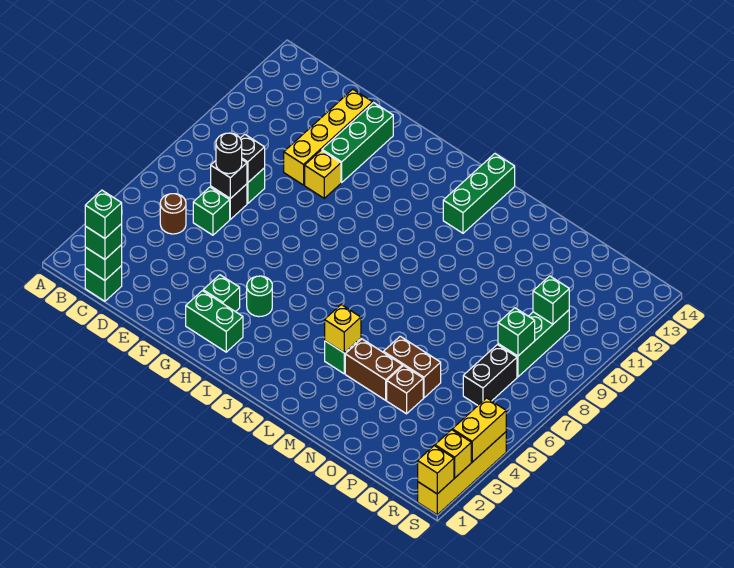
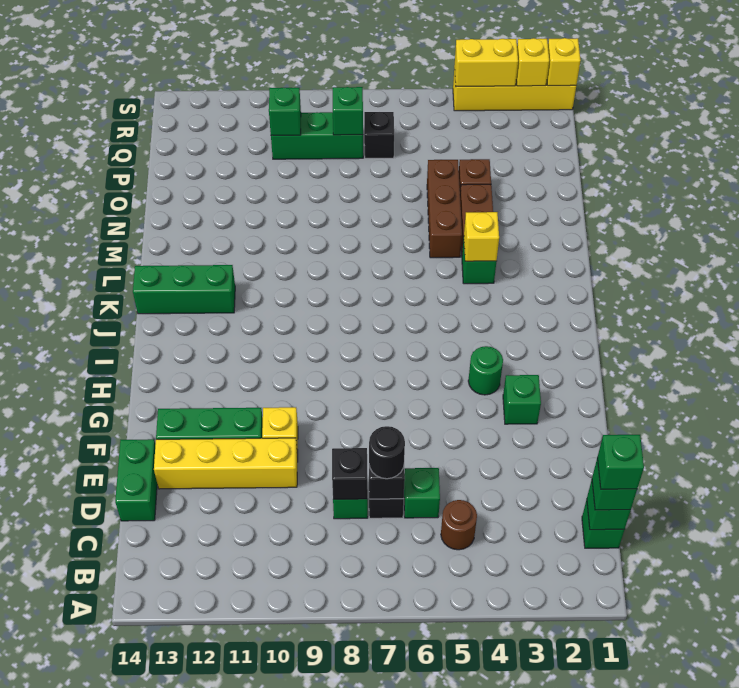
green 1x2 brick [186,291,243,352] -> green 1x2 brick moved to [115,439,157,521]
brown 1x2 brick [383,336,441,398] -> brown 1x3 brick [427,160,462,258]
black 1x2 brick [463,345,517,405] -> black 1x1 brick [364,112,394,158]

